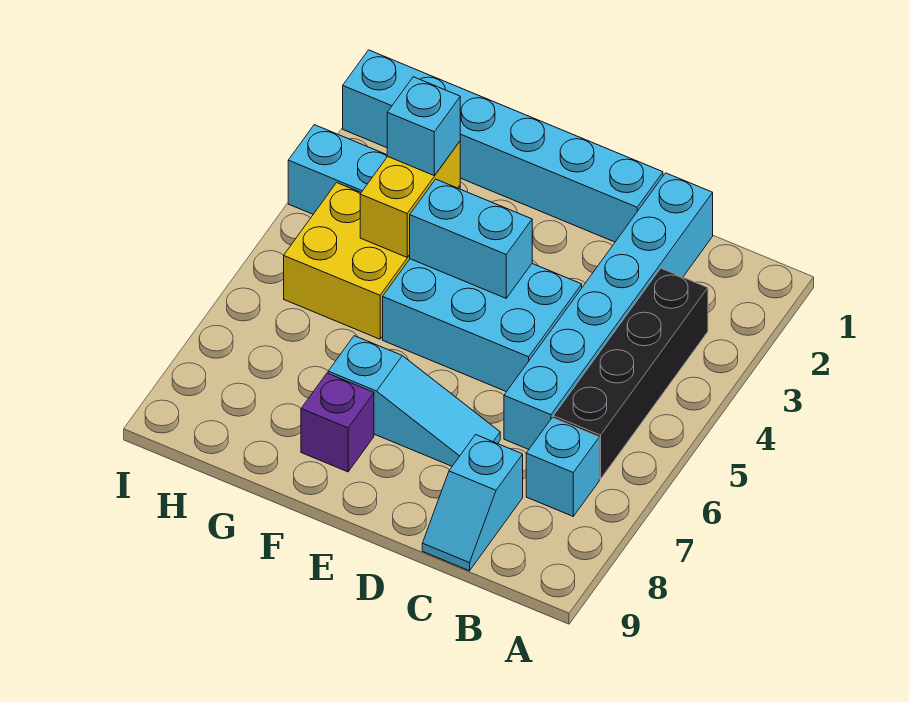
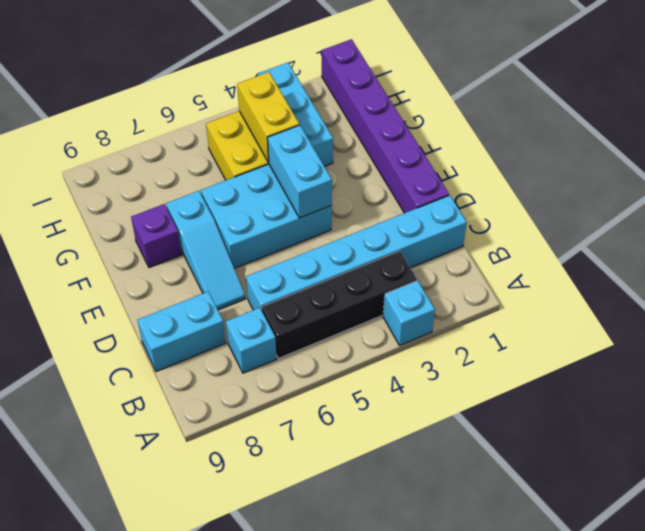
cyan 1x2 slope [422,435,523,571] -> cyan 1x2 brick [138,292,226,372]
cyan 1x6 brick [343,50,663,242] -> purple 1x6 brick [322,39,449,213]
cyan 2x3 brick [383,259,582,392] -> cyan 2x3 brick turned to [201,164,332,268]
yellow 1x2 brick [360,141,460,257] -> yellow 1x2 brick turned to [237,72,299,162]
cyan 1x1 brick [387,77,460,176] -> cyan 1x1 brick moved to [383,280,435,345]

